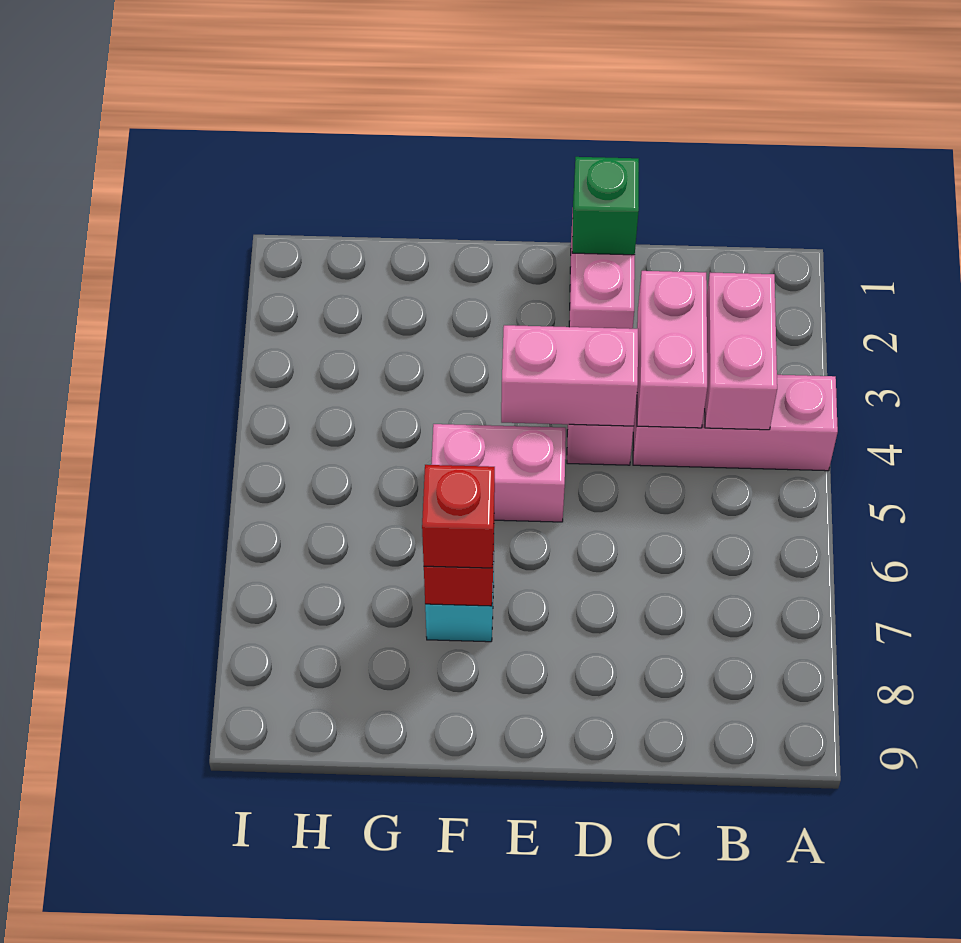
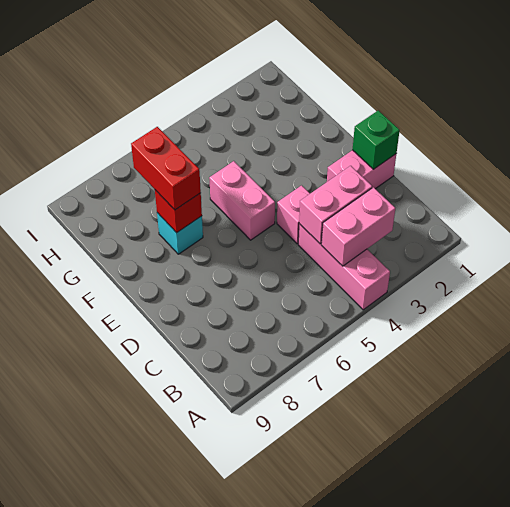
pink 1x2 brick [501,325,638,426] -> none
red 1x1 brick [422,465,495,568] -> red 1x2 brick [131,127,201,210]

